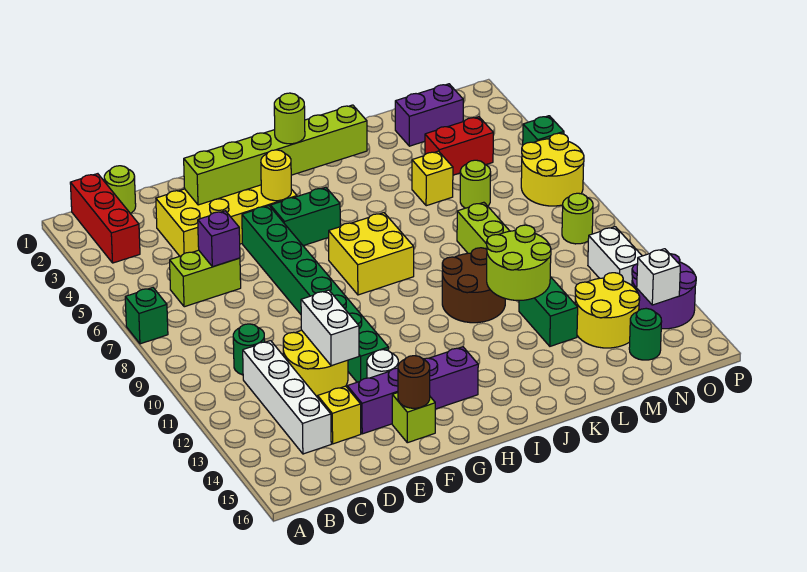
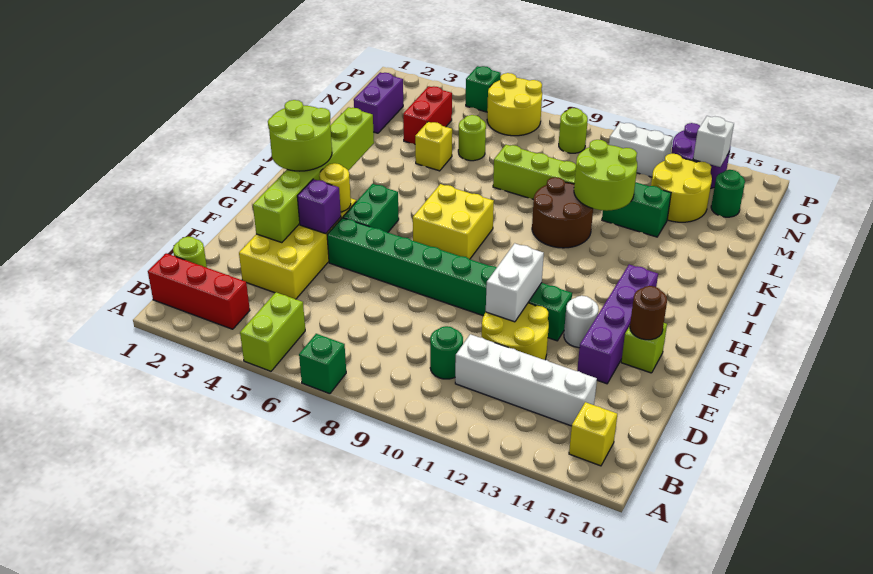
lime 1x2 brick [170,250,241,307] -> lime 1x2 brick moved to [240,292,305,371]
purple 1x1 brick [198,211,240,267] -> purple 1x1 brick moved to [297,179,341,234]
yellow 1x1 brick [318,386,361,444] -> yellow 1x1 brick moved to [569,402,617,466]
white 1x2 brick [301,290,359,366] -> white 1x2 brick turned to [486,243,544,322]
lime 1x1 round brick [274,93,305,144] -> lime 2x2 round brick [268,100,332,171]

